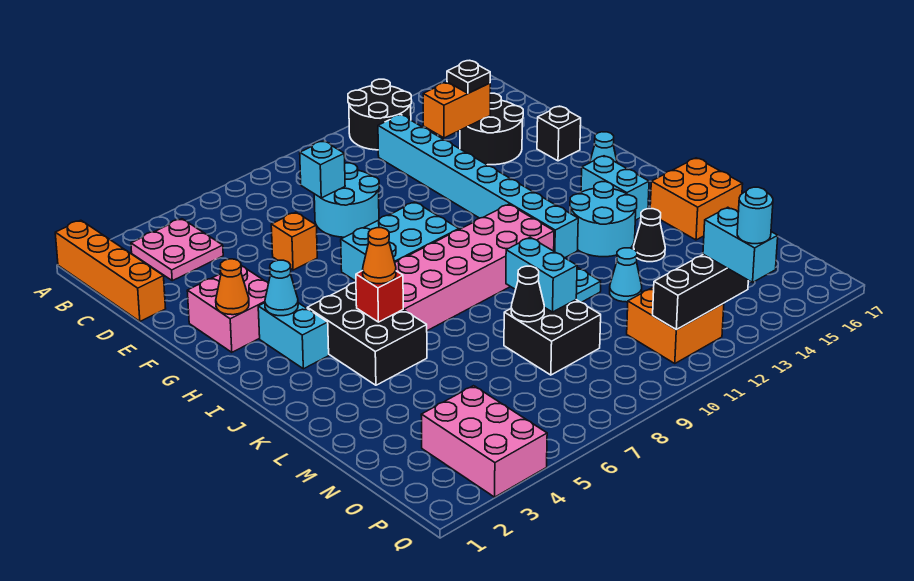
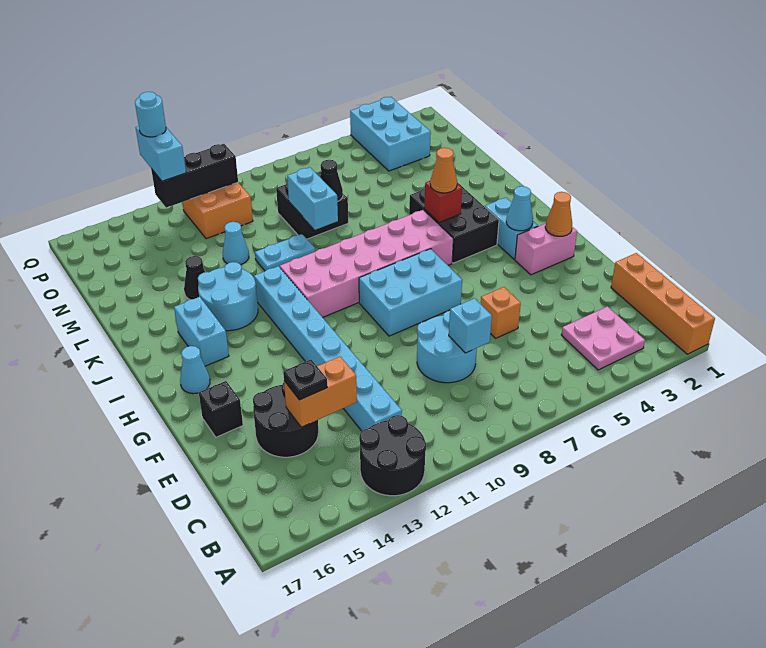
pink 2x2 brick [187,266,268,352] -> pink 1x2 brick [515,223,577,275]
orange 2x2 brick [650,158,743,240] -> none
pink 2x3 brick [421,386,547,497] -> cyan 2x3 brick [350,97,431,171]

